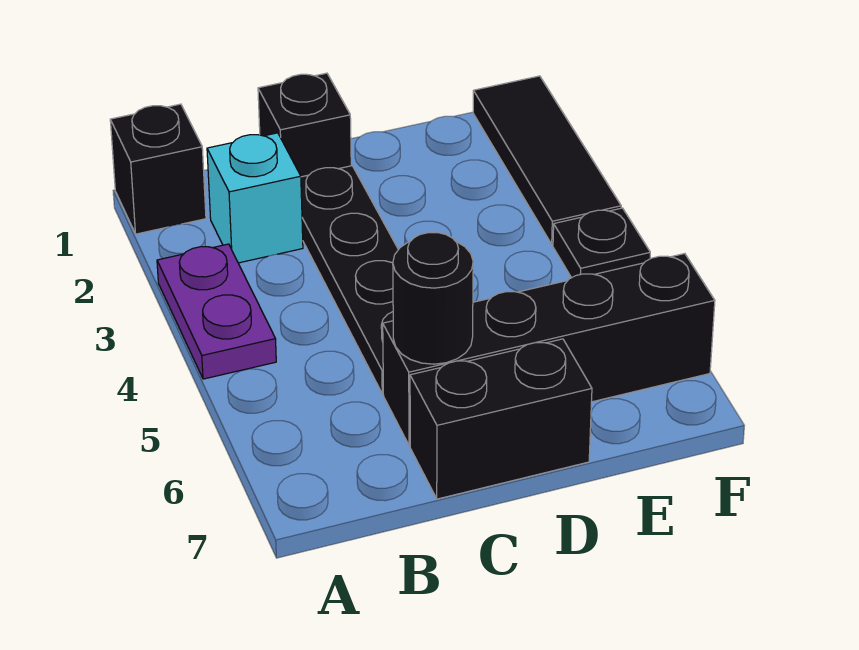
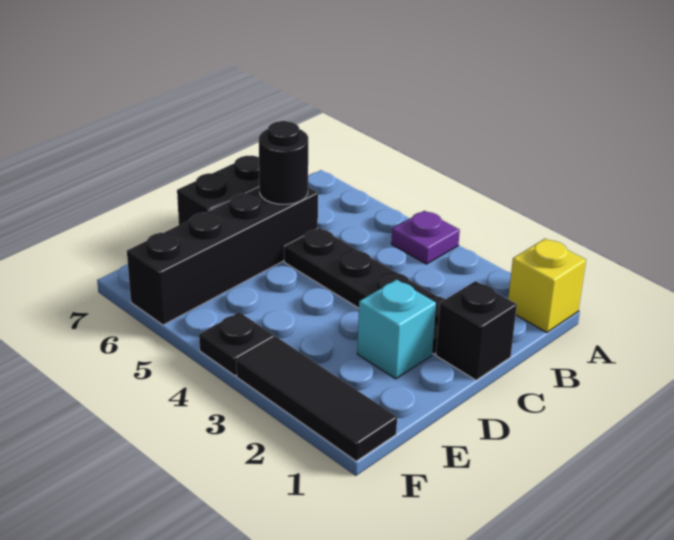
black 1x1 brick [110,104,206,234] -> yellow 1x1 brick [508,239,586,332]
purple 1x2 plate [157,244,276,379] -> purple 1x1 plate [391,211,460,264]
cyan 1x1 brick [207,133,303,263] -> cyan 1x1 brick moved to [357,280,436,379]

